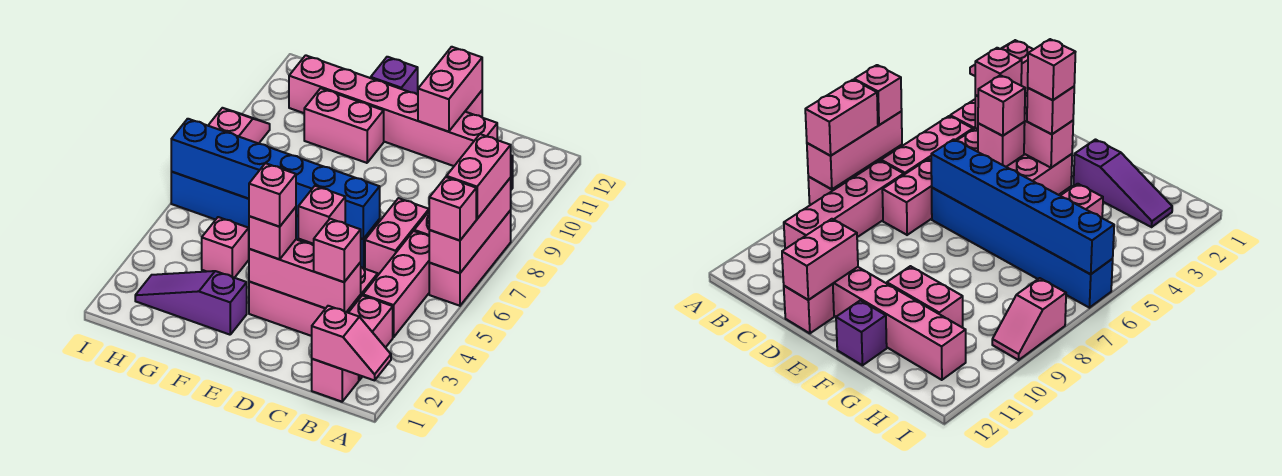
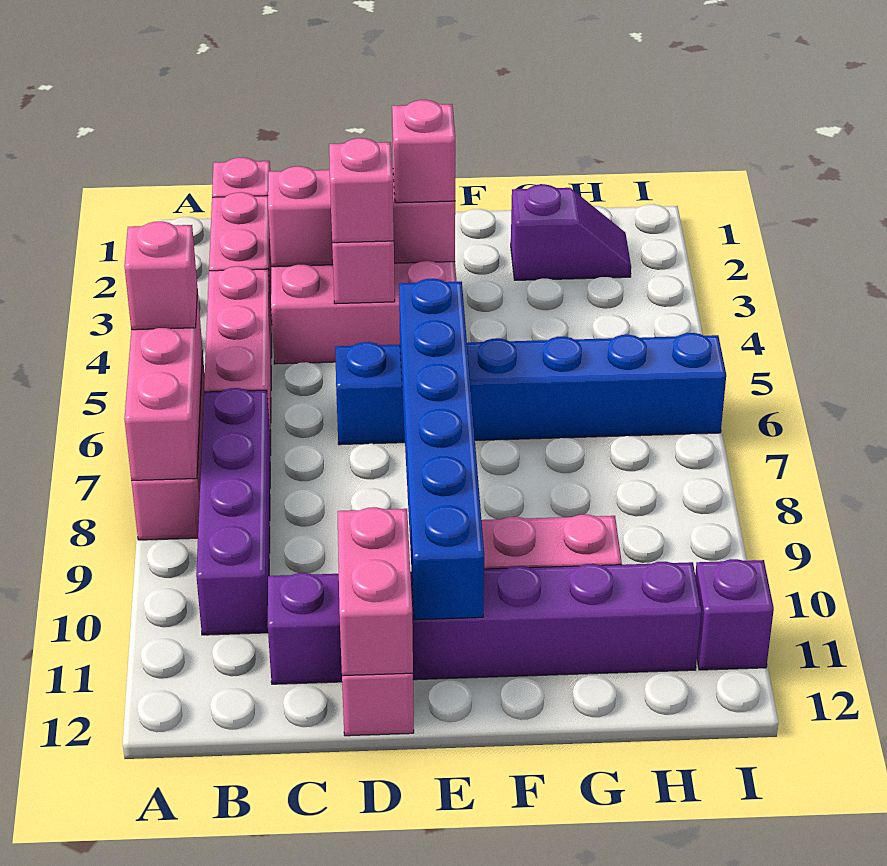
pink 1x2 slope [312,306,391,380] -> none
pink 1x2 brick [446,134,511,219] -> none
pink 1x4 brick [784,161,904,249] -> purple 1x4 brick [196,388,271,635]
pink 1x1 brick [314,219,361,282] -> none
pink 1x2 brick [365,198,429,275] -> none
pink 1x6 brick [289,55,497,166] -> purple 1x6 brick [268,562,701,684]
blue 1x6 brick [171,119,380,239] -> blue 1x6 brick turned to [399,279,484,620]
pink 1x1 brick [249,163,296,227] -> none
purple 1x3 slope [135,271,247,335] -> purple 1x2 slope [511,184,631,280]
purple 1x1 brick [371,57,418,95] -> purple 1x1 brick moved to [695,559,774,670]
pink 1x1 brick [202,217,249,278] -> none
pink 1x2 slope [208,108,270,144] -> none

